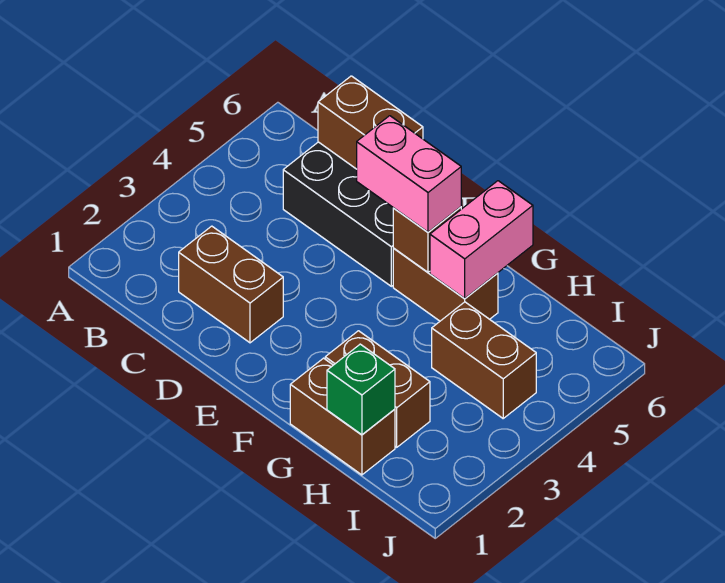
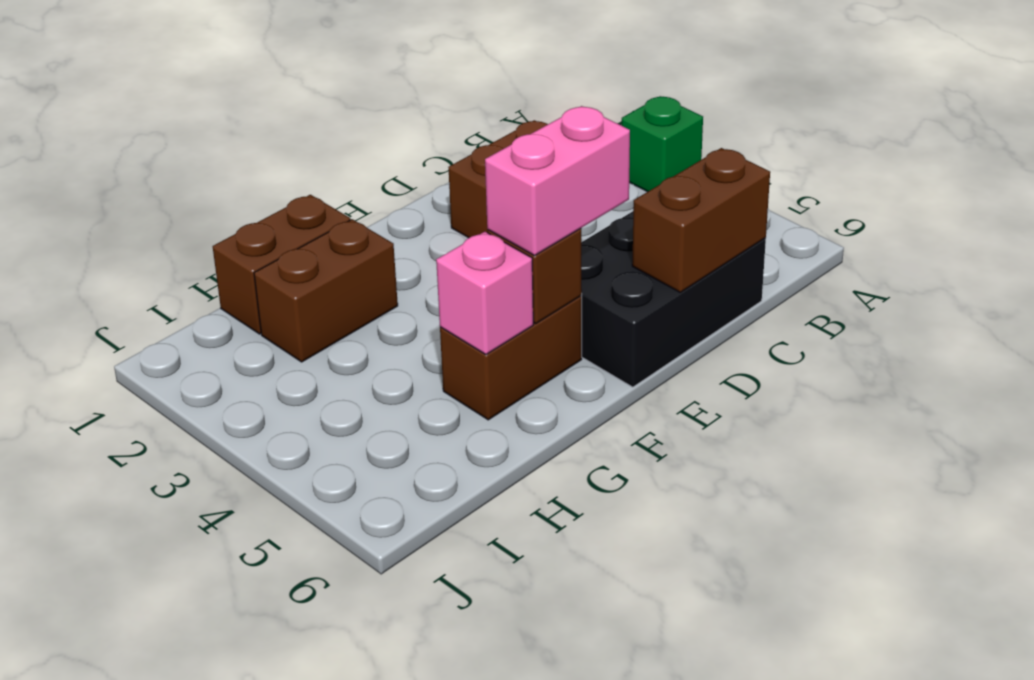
pink 1x2 brick [430,181,533,299] -> pink 1x1 brick [436,232,533,355]
green 1x1 brick [327,344,395,435] -> green 1x1 brick moved to [622,96,703,192]
brown 1x2 brick [432,302,536,418] -> none

